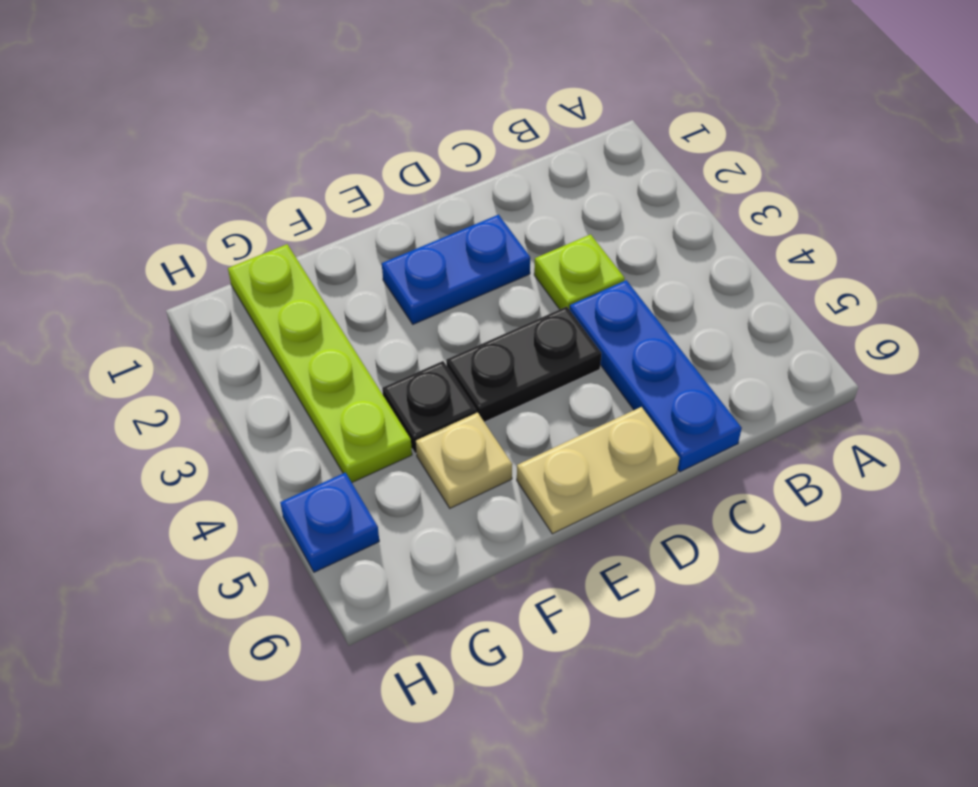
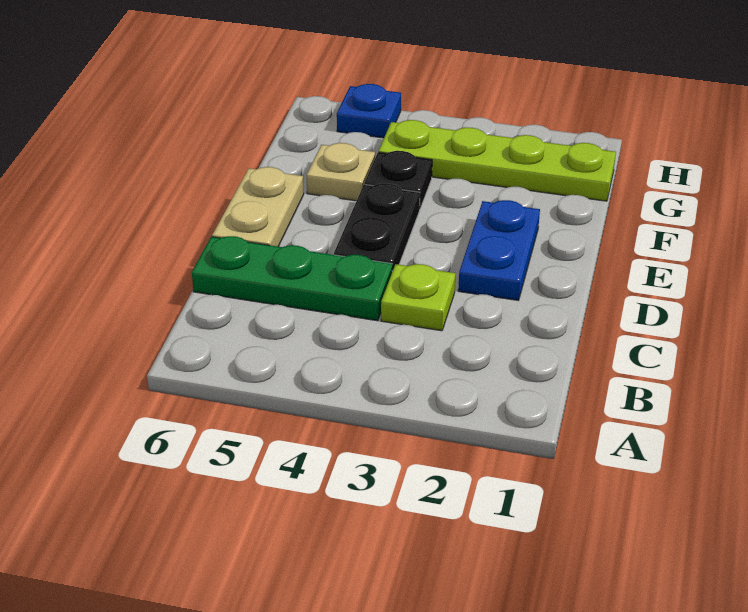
blue 1x3 plate [569,280,742,472] -> green 1x3 plate [192,236,392,321]

